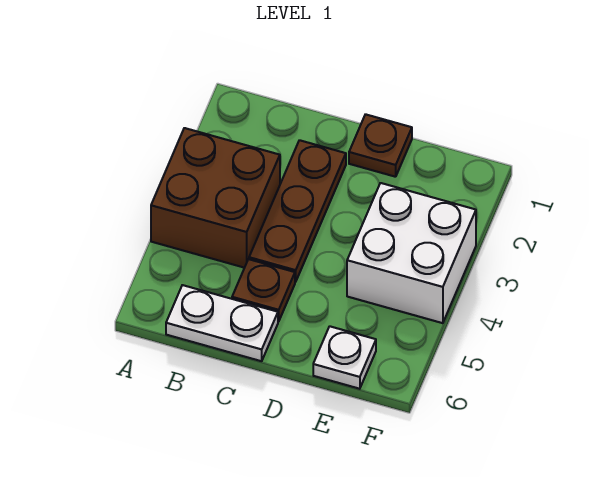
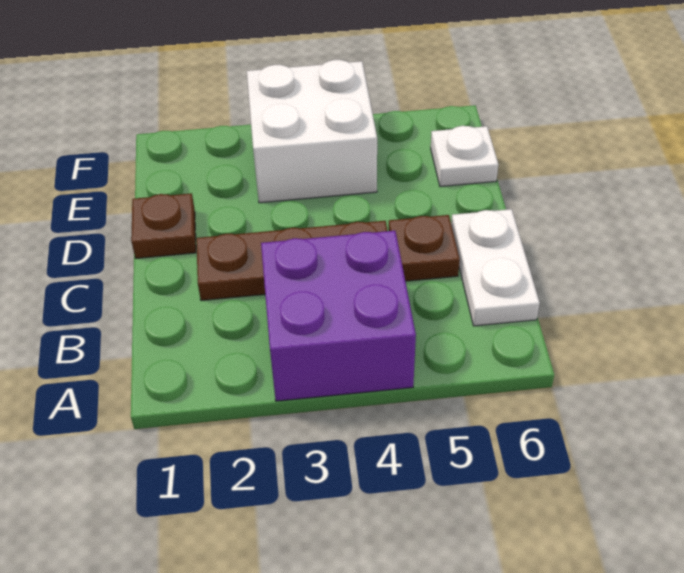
brown 2x2 brick [151,128,280,268] -> purple 2x2 brick [261,231,416,401]

